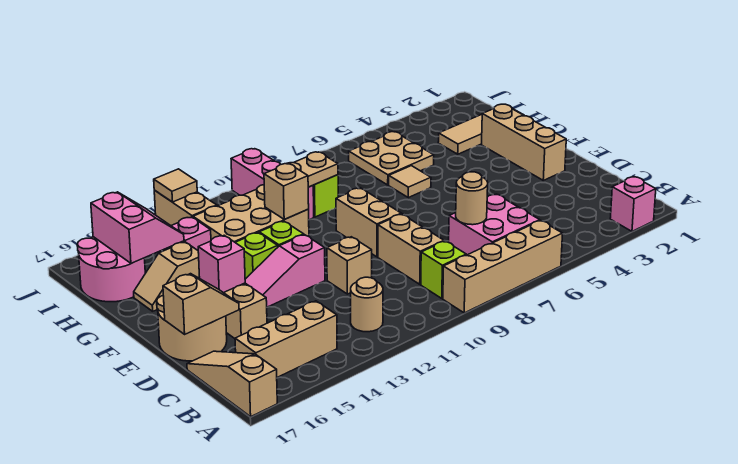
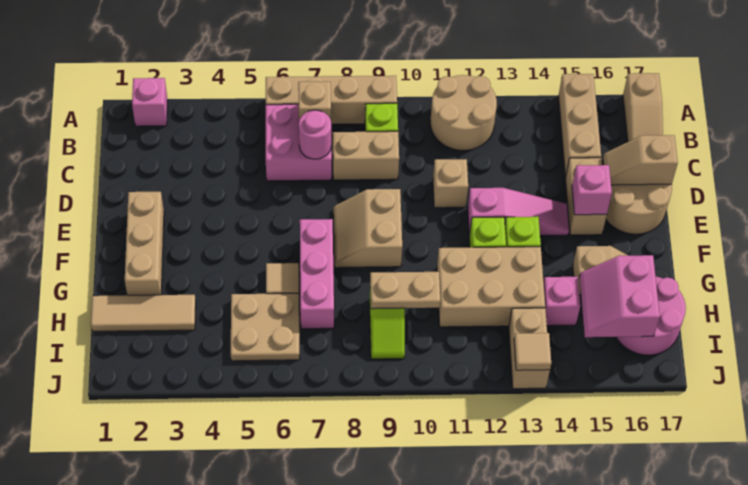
tan 1x1 round brick [351,277,383,332] -> tan 2x2 round brick [430,75,497,151]
tan 1x3 brick [235,301,337,377] -> tan 1x3 brick turned to [558,74,601,177]
tan 1x1 round brick [456,172,488,225] -> pink 1x1 round brick [299,110,331,159]
tan 1x2 brick [378,214,444,284] -> tan 1x2 brick turned to [333,131,399,180]
tan 1x1 brick [264,164,309,219] -> tan 1x1 brick moved to [298,82,331,120]
pink 1x3 brick [231,149,314,220] -> pink 1x3 brick moved to [300,219,334,329]

